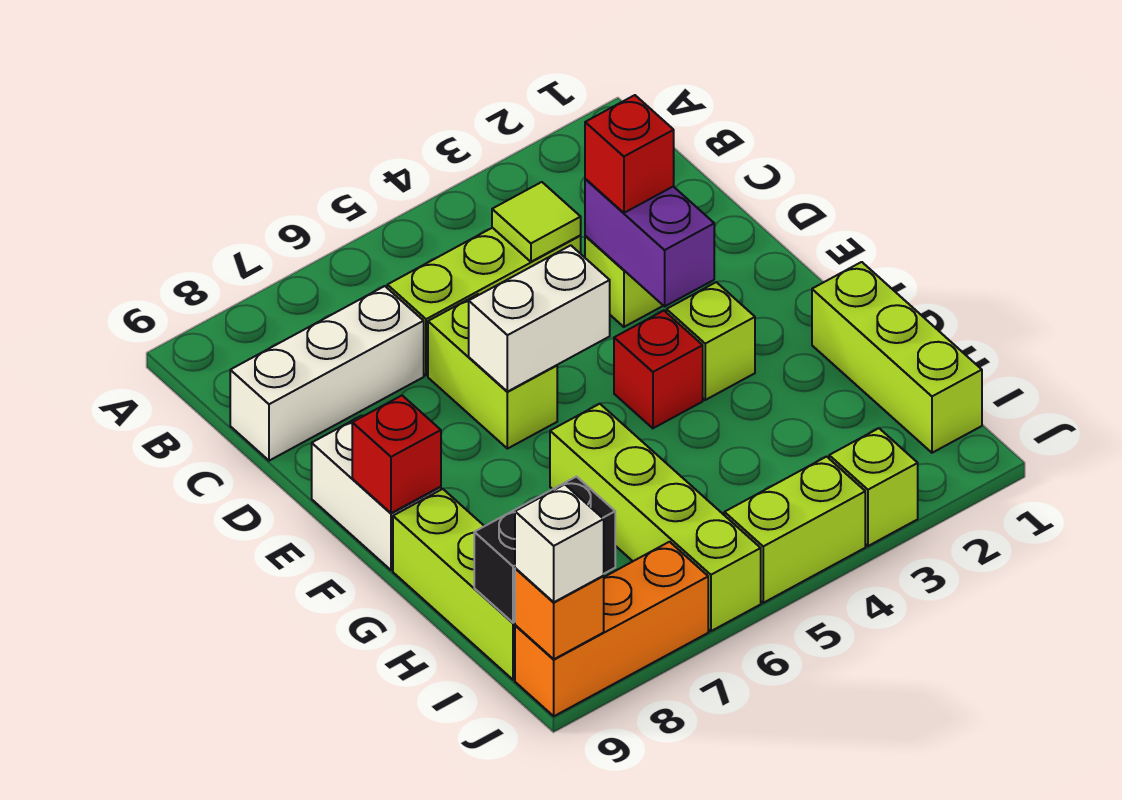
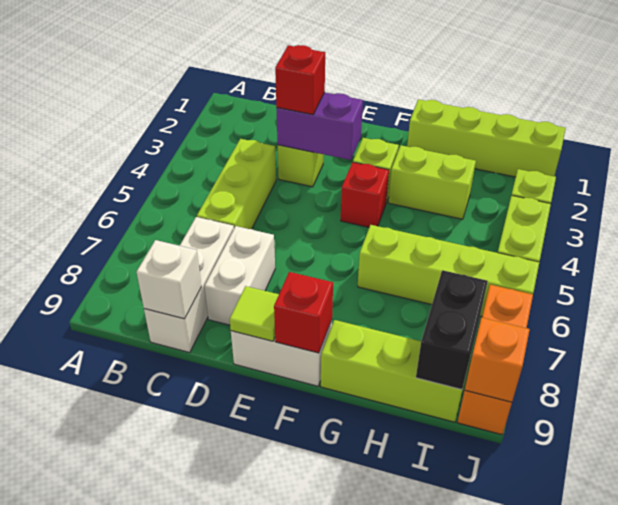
lime 1x1 tile [492,182,581,262] -> lime 1x1 tile moved to [230,286,279,341]
lime 1x2 brick [428,294,557,449] -> lime 1x2 brick moved to [388,145,476,219]
white 1x2 brick [469,245,610,392] -> white 1x2 brick moved to [204,226,275,325]
lime 1x3 brick [812,262,982,453] -> lime 1x4 brick [407,99,566,177]
white 1x1 brick [515,484,604,602] -> white 1x1 brick moved to [136,240,201,319]

